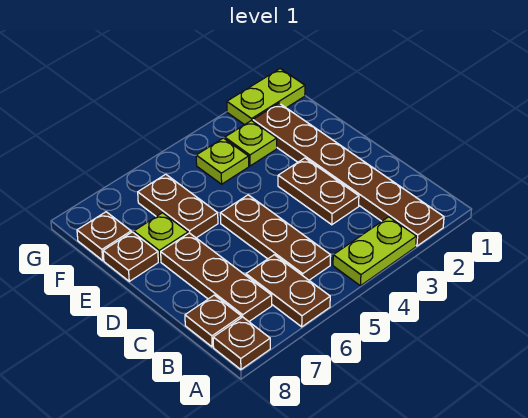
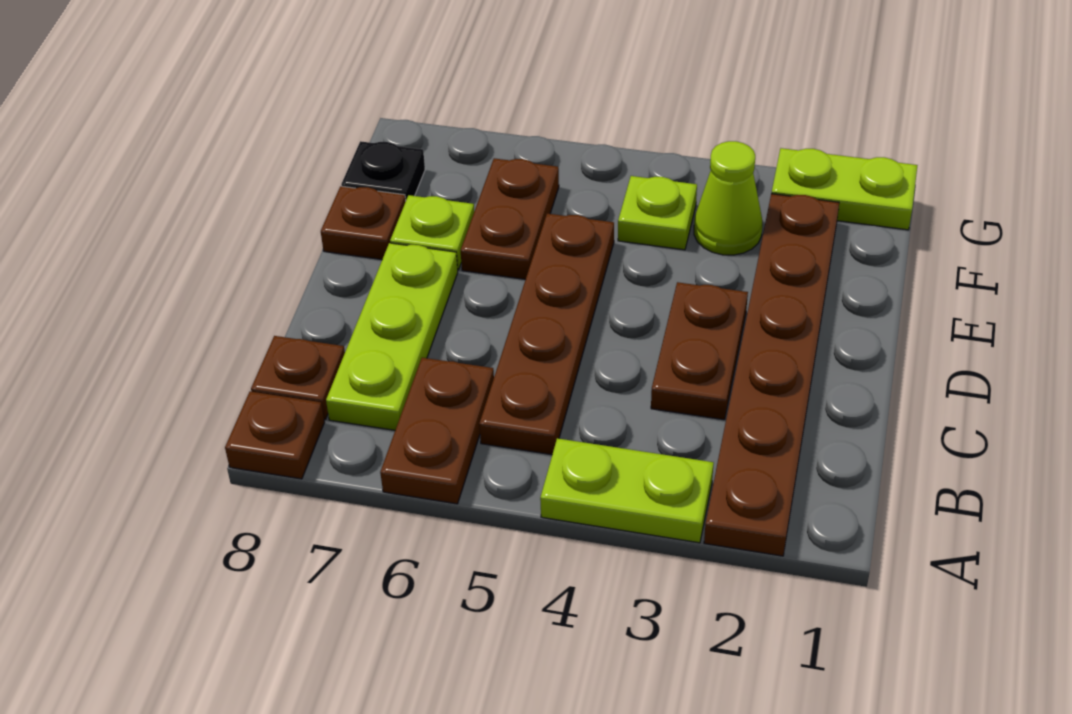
brown 1x3 plate [220,195,331,280] -> brown 1x4 plate [479,214,614,455]
brown 1x3 plate [161,233,272,321] -> lime 1x3 plate [326,243,458,430]
lime 1x1 plate [225,120,277,166] -> lime 1x1 cone [694,141,762,255]
brown 1x1 plate [77,212,131,260] -> black 1x1 plate [341,141,425,200]

